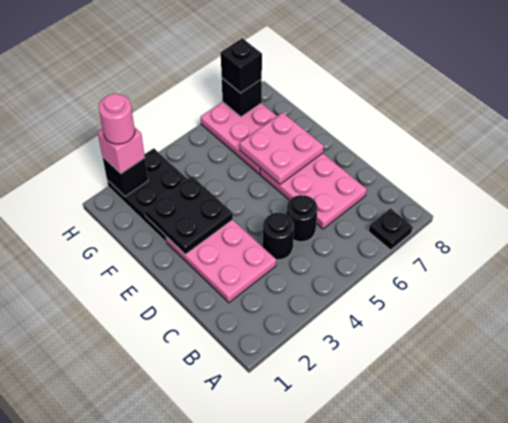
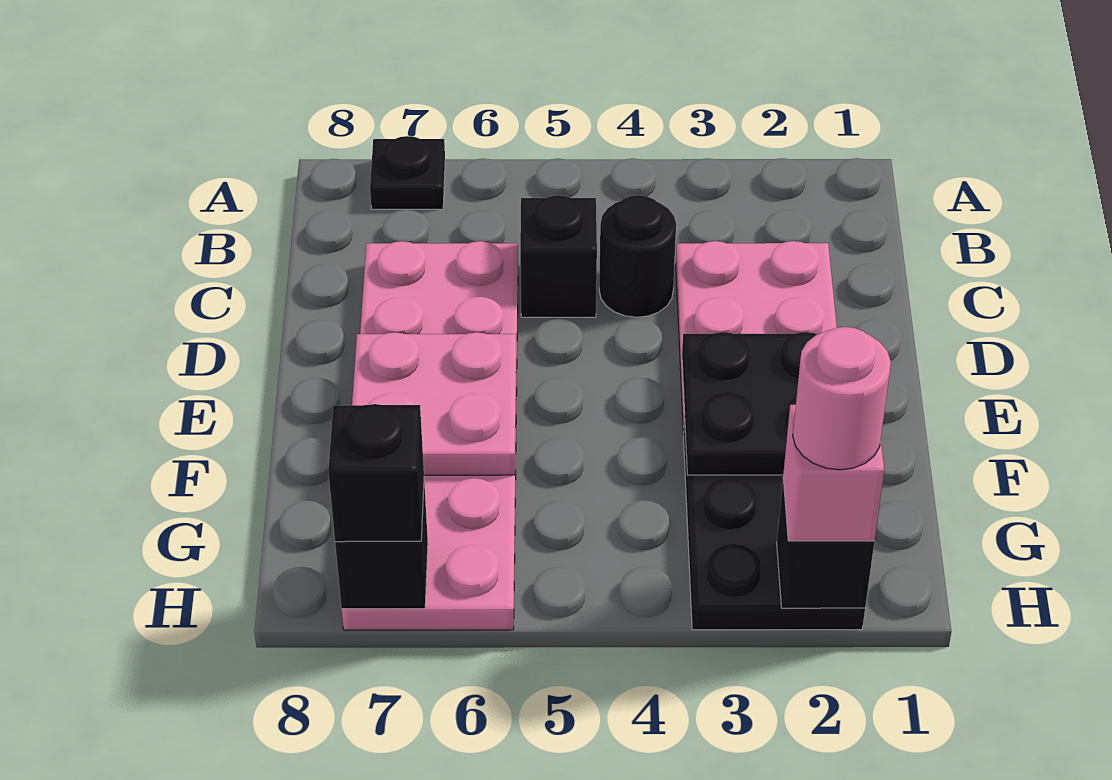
black 1x1 round brick [287,195,318,242] -> black 1x1 brick [520,195,597,317]

